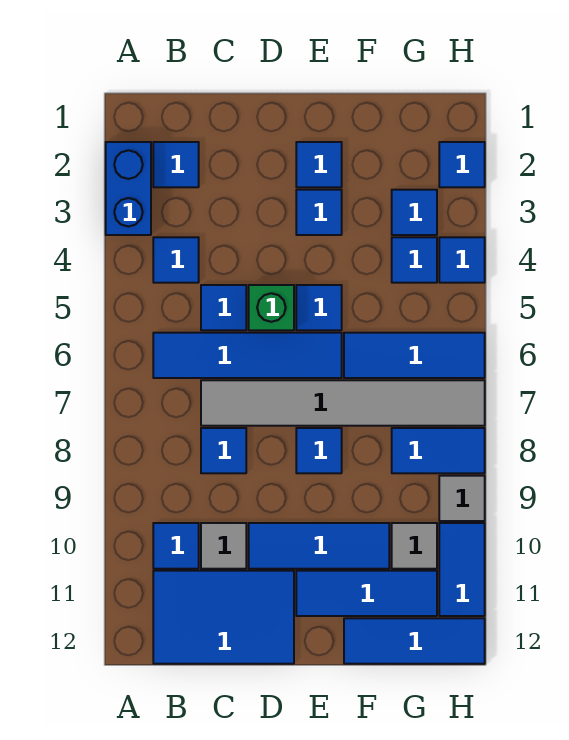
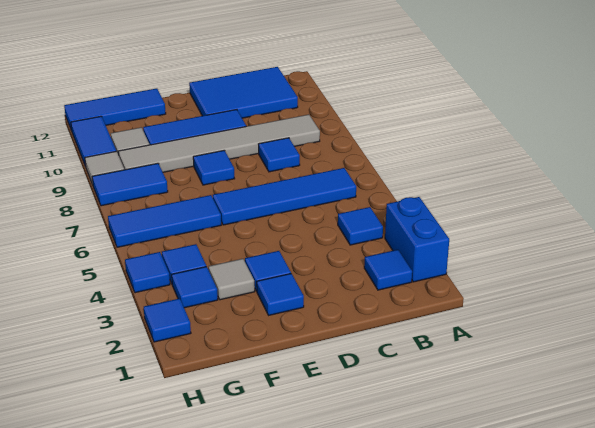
blue 1x1 tile [153,523,199,569] -> none
blue 1x1 tile [201,285,246,330] -> none
grey 1x6 tile [201,380,485,426] -> grey 1x6 tile moved to [118,115,320,172]
grey 1x1 tile [201,523,246,569] -> grey 1x1 tile moved to [209,259,255,300]
green 1x1 brick [249,285,294,330] -> none
blue 1x1 tile [296,285,342,330] -> none
blue 1x3 tile [296,571,437,616] -> none

